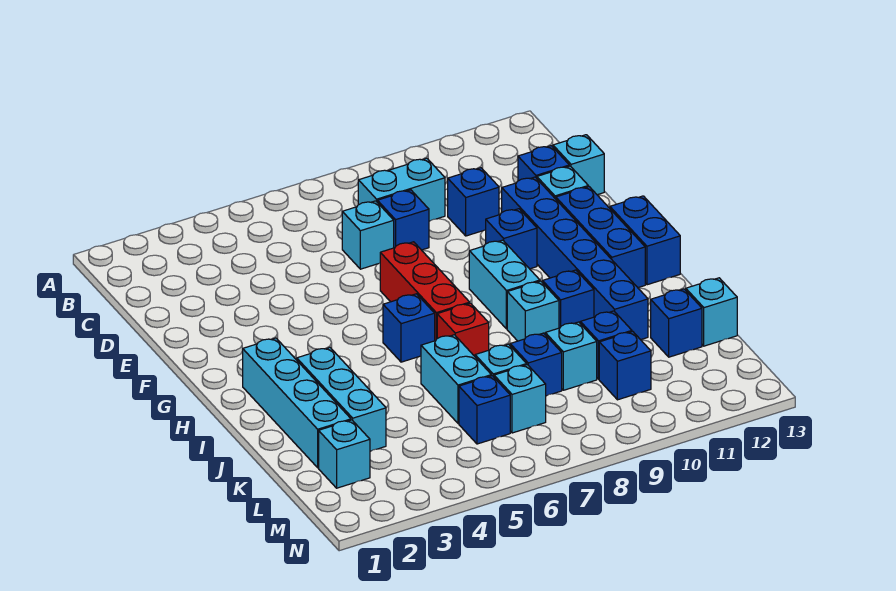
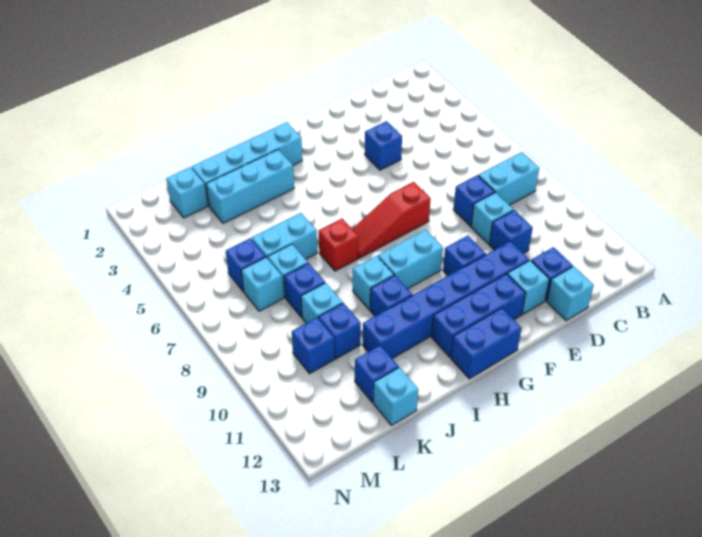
cyan 1x2 brick [358,158,445,221] -> cyan 1x2 brick turned to [478,152,539,205]
cyan 1x1 brick [342,201,394,269] -> cyan 1x1 brick moved to [471,192,513,244]
red 1x3 brick [380,242,470,341] -> red 1x3 slope [353,182,431,258]
blue 1x1 brick [383,294,435,362] -> blue 1x1 brick moved to [365,121,402,170]

